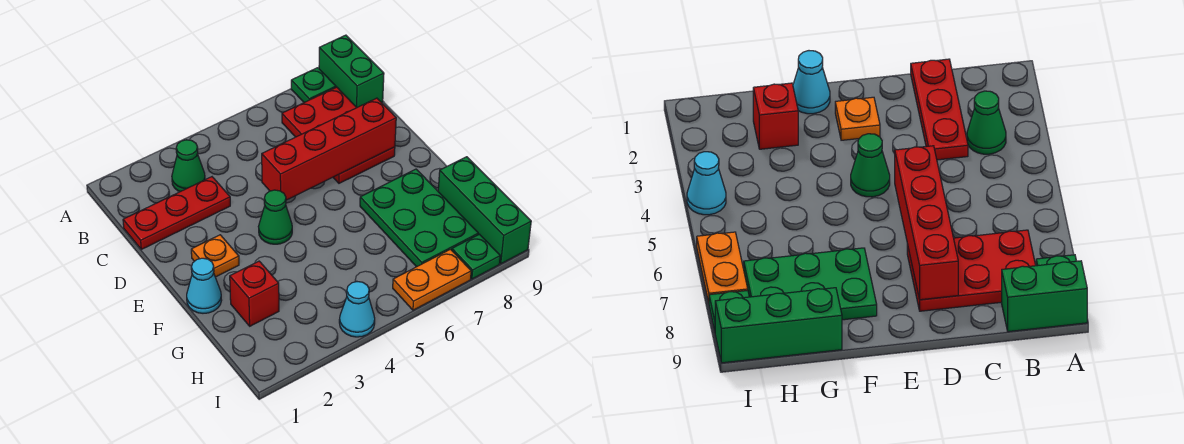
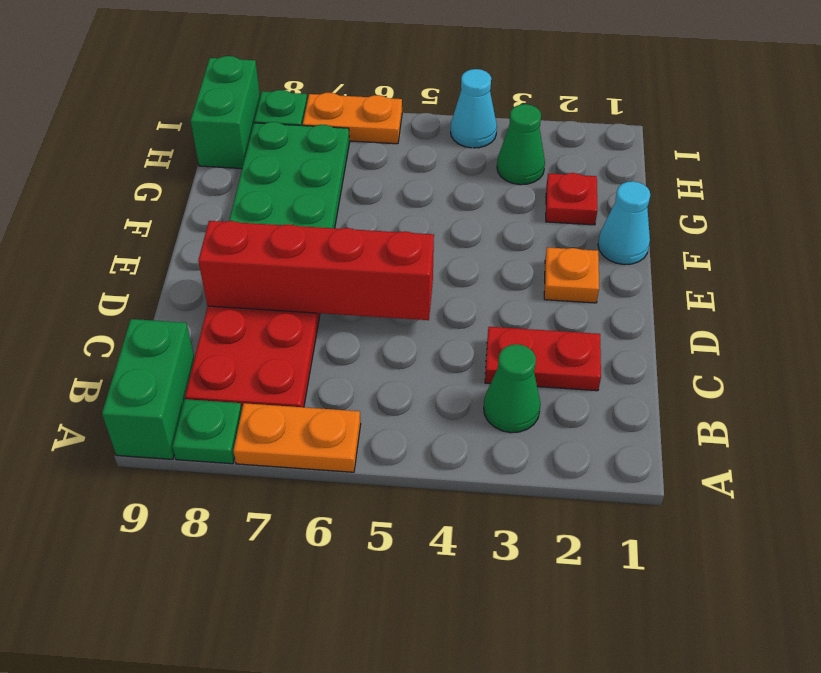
none -> orange 1x2 plate [233,403,361,472]
red 1x3 plate [123,177,230,249] -> red 1x2 plate [485,327,601,391]
green 1x1 cone [258,190,292,244] -> green 1x1 cone moved to [497,104,545,185]
red 1x1 brick [230,261,279,326] -> red 1x1 plate [546,173,598,225]
green 1x3 brick [438,157,531,264] -> green 1x2 brick [191,56,260,169]

